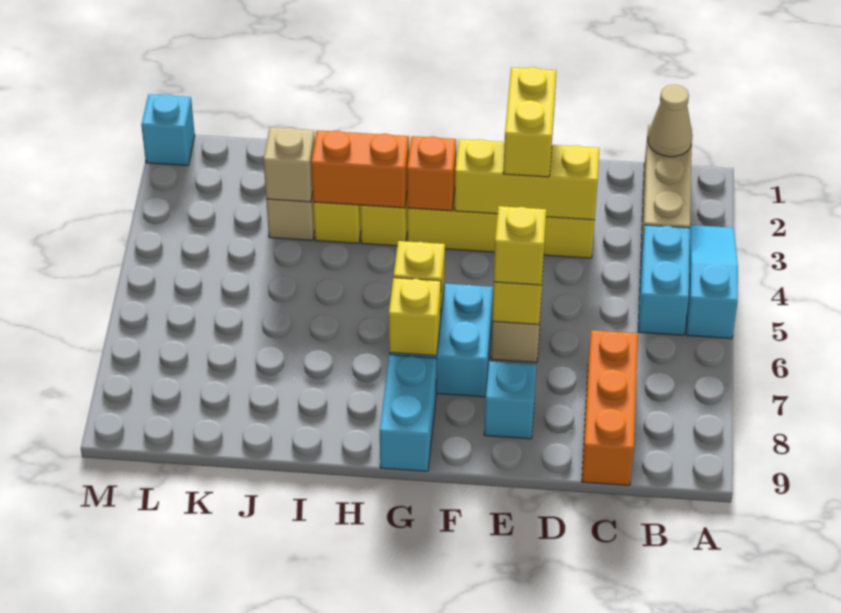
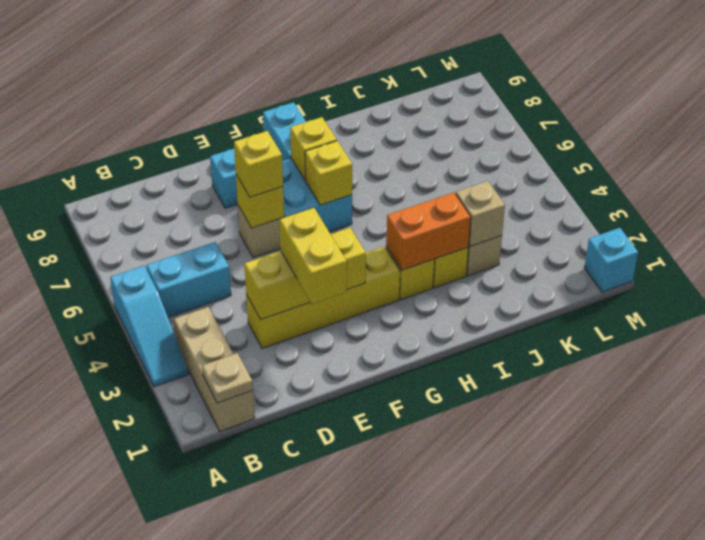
tan 1x1 cone [648,85,693,157] -> tan 1x1 plate [202,353,253,403]
cyan 1x2 brick [638,225,690,335] -> cyan 1x2 brick turned to [146,242,231,317]
orange 1x3 brick [582,330,638,485] -> none
orange 1x1 brick [407,136,456,211] -> none

